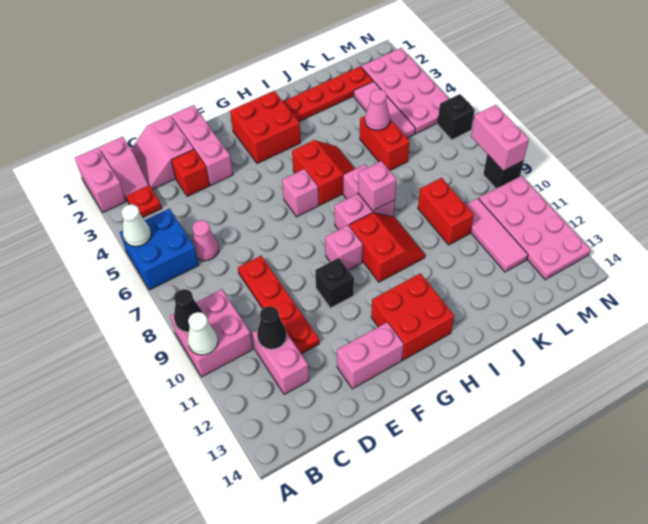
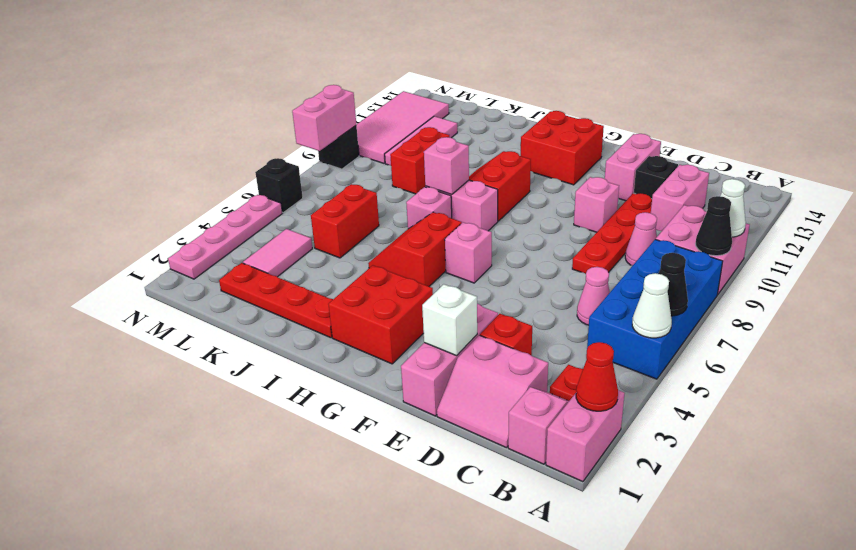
none -> red 1x1 cone [576,342,618,411]
blue 2x2 brick [120,209,199,290] -> blue 2x4 brick [587,239,723,379]
pink 2x2 slope [131,116,193,190] -> pink 2x2 slope turned to [437,335,548,448]
black 1x1 cone [257,306,287,349] -> black 1x1 cone moved to [658,253,688,316]
none -> white 1x1 brick [422,284,477,356]
pink 1x2 brick [337,322,404,389] -> pink 1x2 brick turned to [605,134,661,201]
black 1x1 brick [315,258,354,308] -> black 1x1 brick moved to [634,156,678,199]
pink 1x1 brick [325,225,363,270] -> pink 1x1 brick moved to [574,177,619,232]
pink 1x1 cone [365,89,390,130] -> pink 1x1 cone moved to [625,212,657,266]
pink 1x3 tile [354,81,415,138] -> pink 1x2 tile [243,229,312,277]
pink 2x4 plate [361,48,449,134] -> pink 1x4 plate [168,195,282,279]
pink 2x4 plate [479,176,591,280] -> pink 2x4 tile [356,91,449,163]

